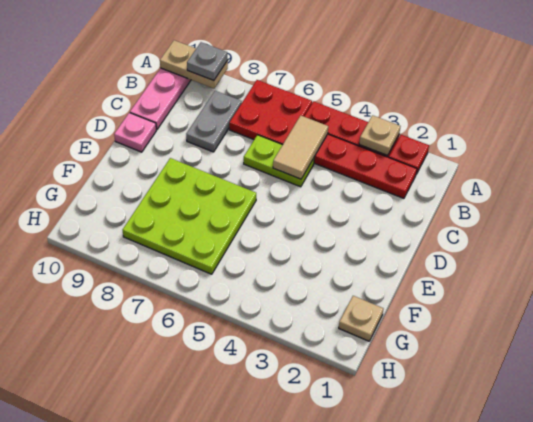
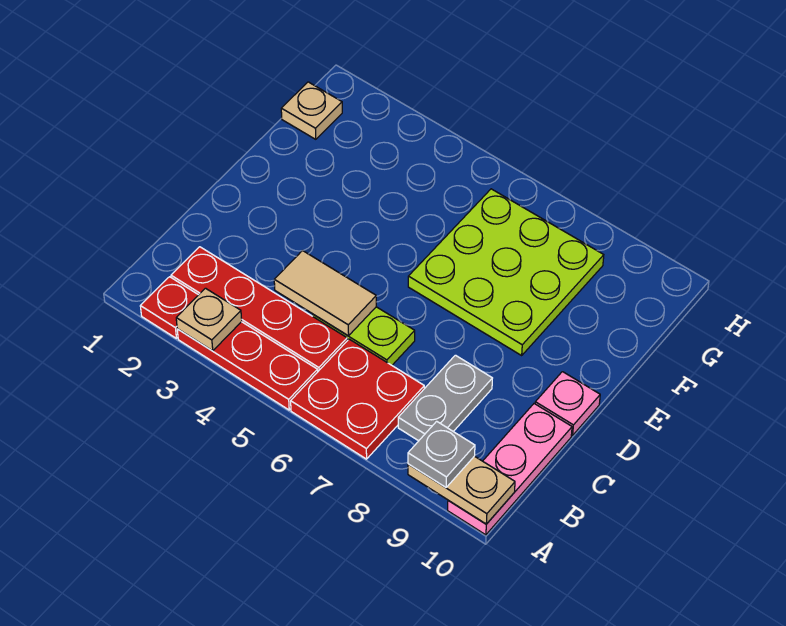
tan 1x2 tile [273,116,328,179] -> tan 1x2 tile turned to [274,250,376,336]

